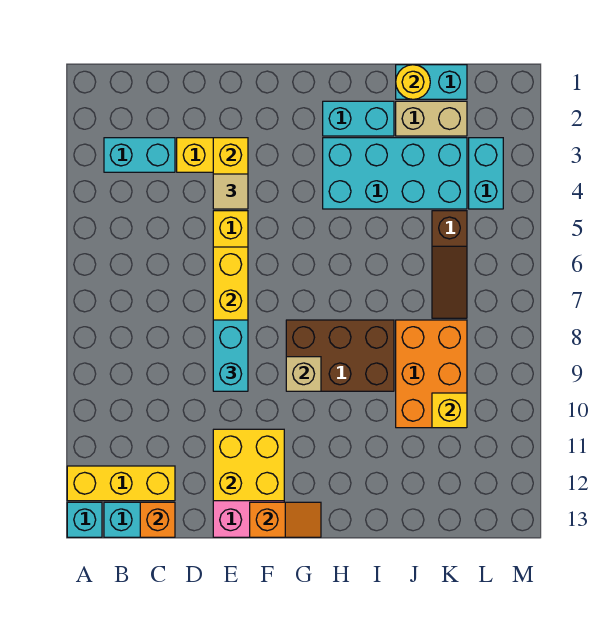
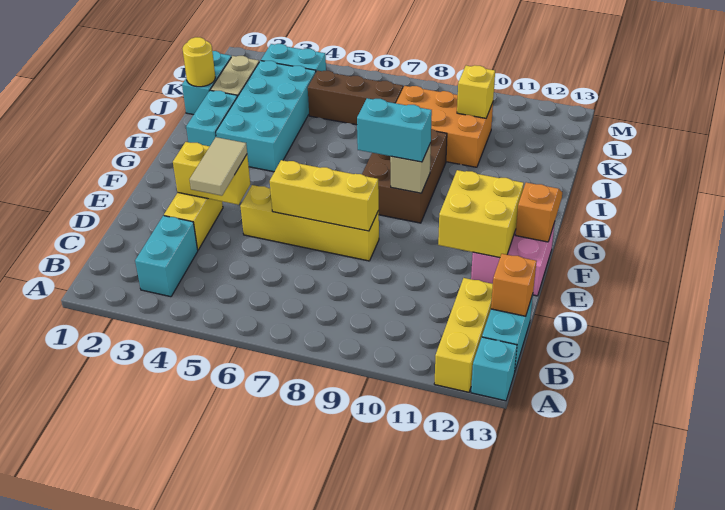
tan 1x1 tile [213,174,248,209] -> tan 1x2 tile [190,137,247,196]
cyan 1x2 brick [213,320,248,391] -> cyan 1x2 brick moved to [357,98,432,162]
brown 1x3 slope [432,211,467,318] -> brown 1x3 brick [308,71,403,125]

